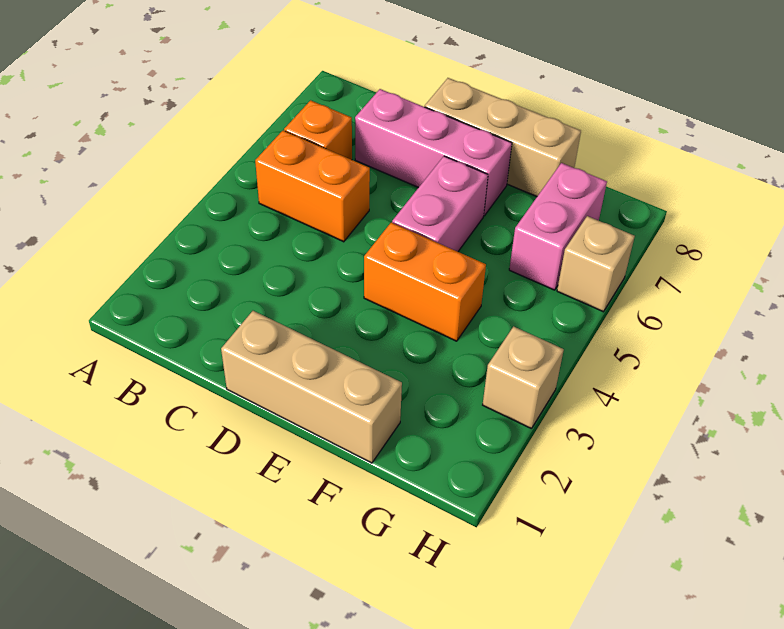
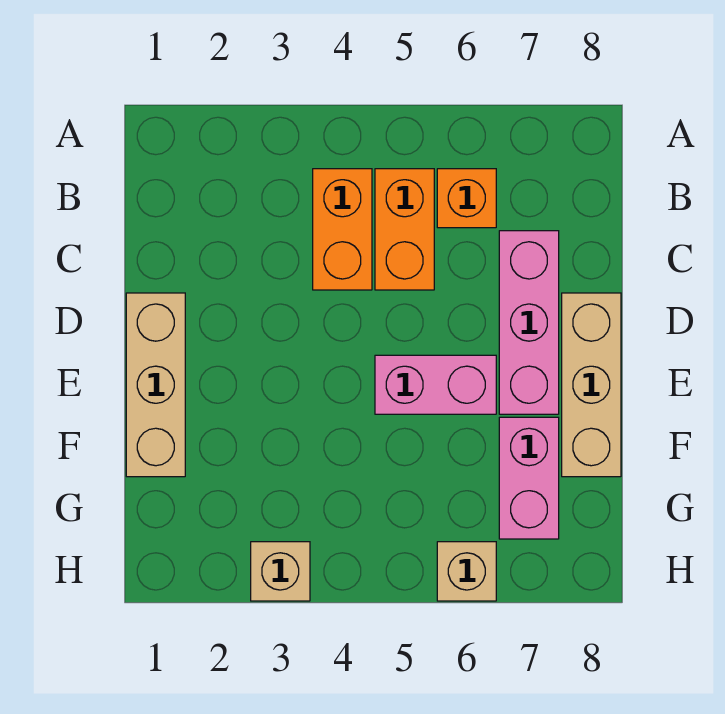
orange 1x2 brick [364,222,486,341] -> orange 1x2 brick moved to [313,169,372,290]
pink 1x2 brick [509,163,607,290] -> pink 1x2 brick turned to [499,417,559,539]

